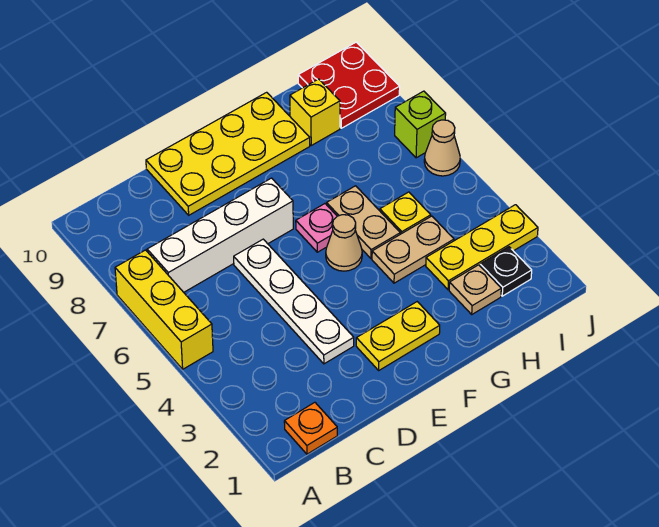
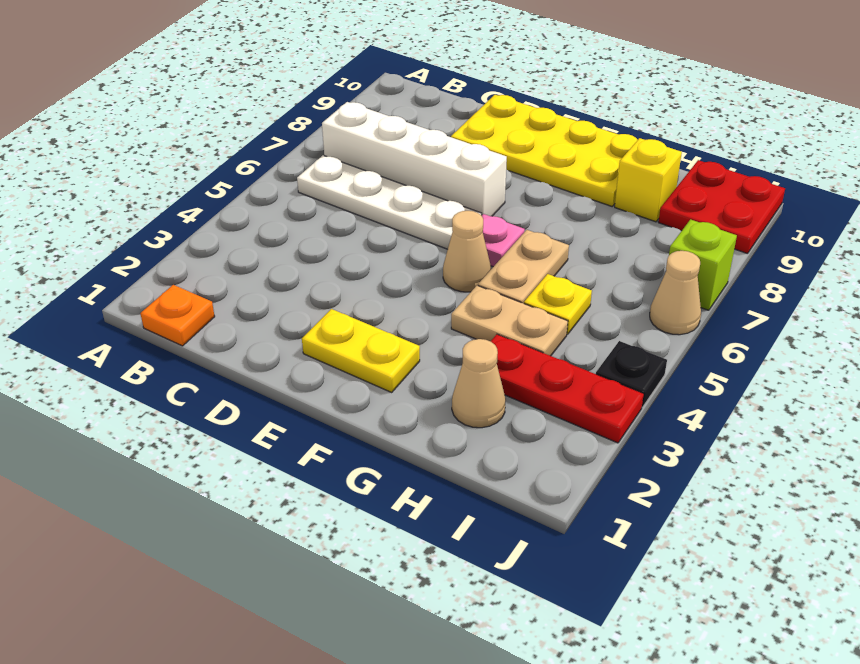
yellow 1x3 brick [115,250,213,369] -> none
white 1x4 plate [234,239,354,364] -> white 1x4 plate turned to [297,155,482,249]
tan 1x1 plate [449,265,501,314] -> tan 1x1 cone [452,339,506,428]
yellow 1x3 plate [426,205,538,290] -> red 1x3 plate [491,334,644,443]
black 1x1 plate [480,247,532,296] -> black 1x1 plate moved to [596,341,667,407]

